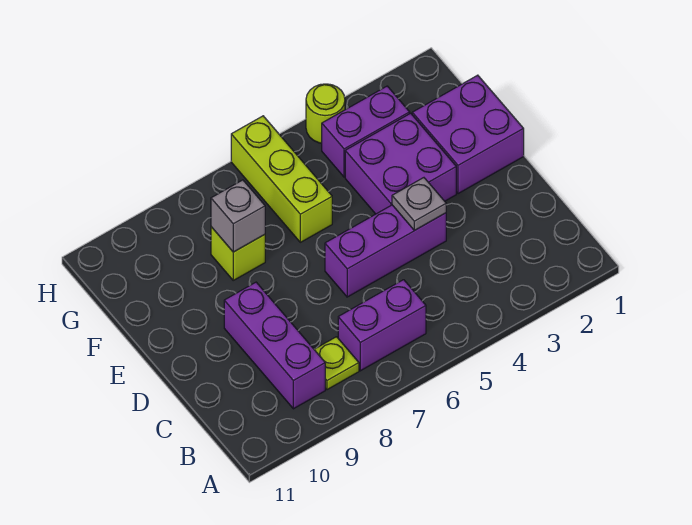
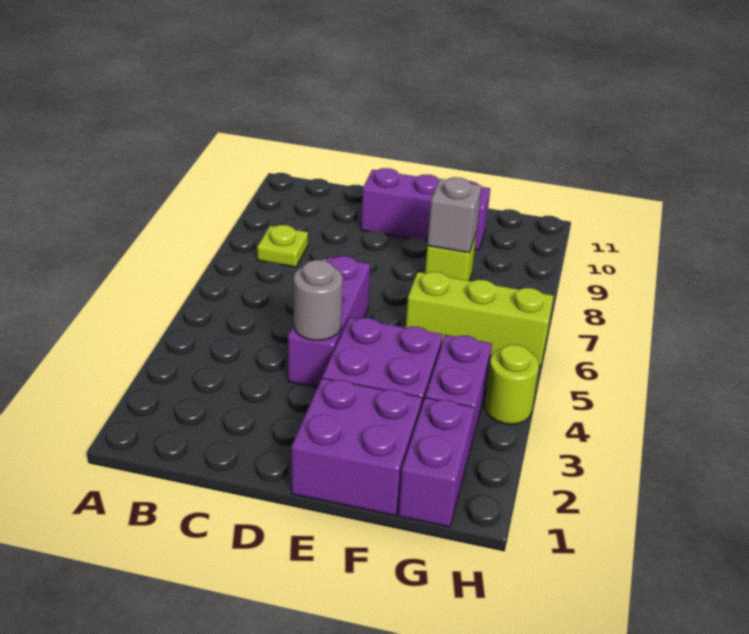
purple 1x2 brick [338,280,426,371] -> purple 1x2 brick moved to [398,398,475,527]
purple 1x3 brick [224,282,325,409] -> purple 1x3 brick moved to [361,168,490,250]
grey 1x1 plate [392,178,446,231] -> grey 1x1 round brick [294,260,343,341]

